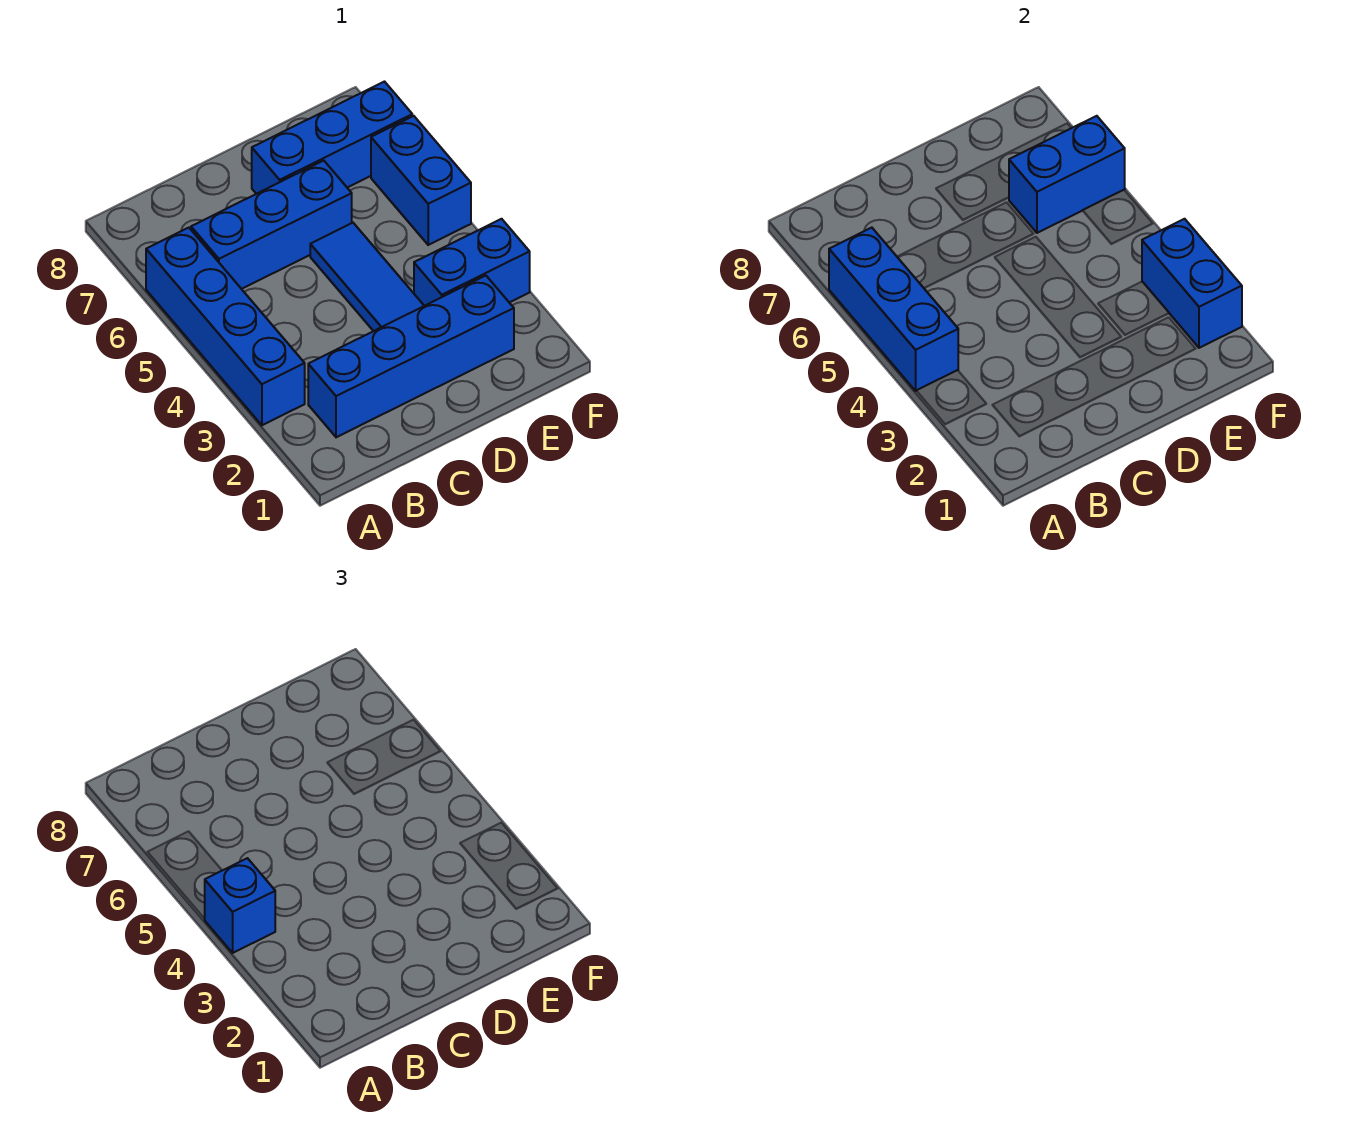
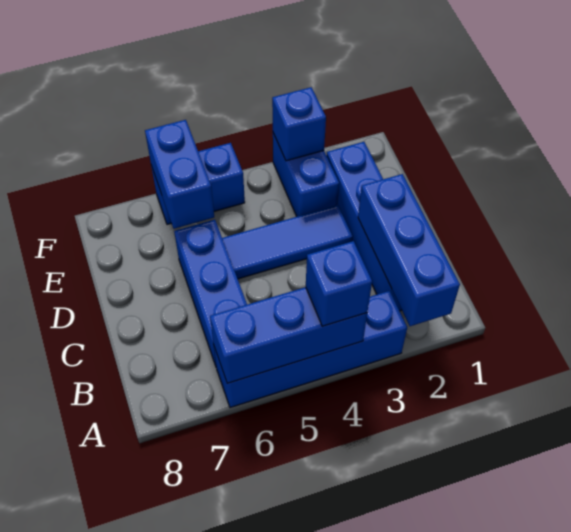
blue 1x3 brick [252,82,412,194] -> blue 1x3 brick moved to [358,174,460,326]
blue 1x2 brick [1142,219,1242,348] -> blue 1x1 brick [272,87,326,161]

